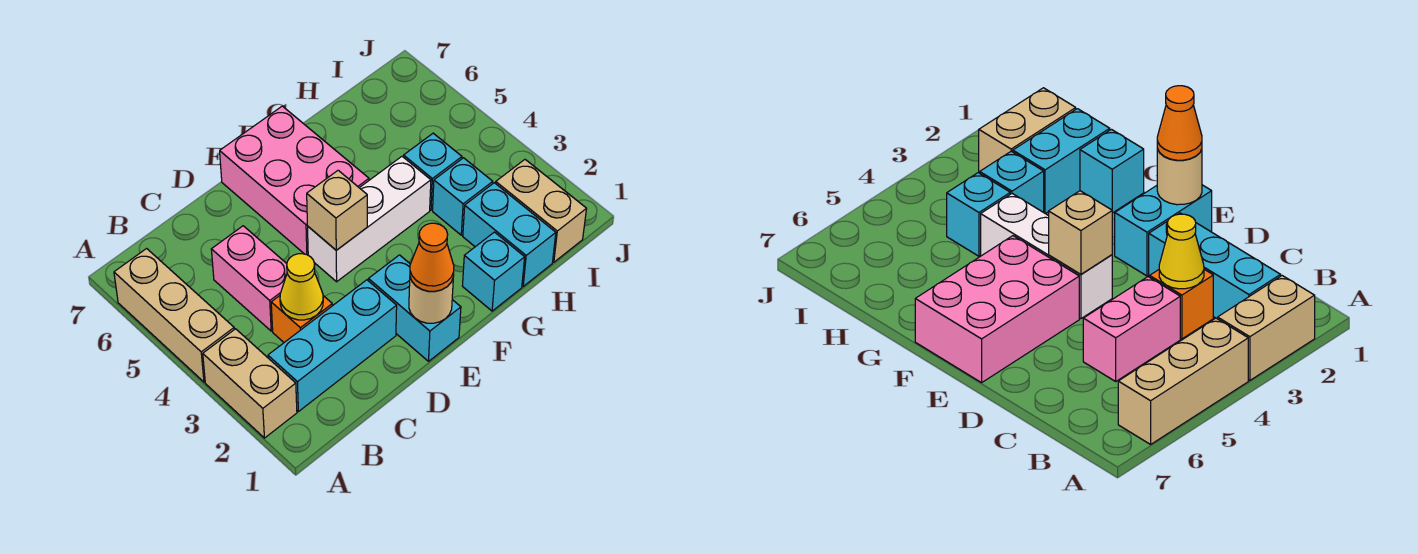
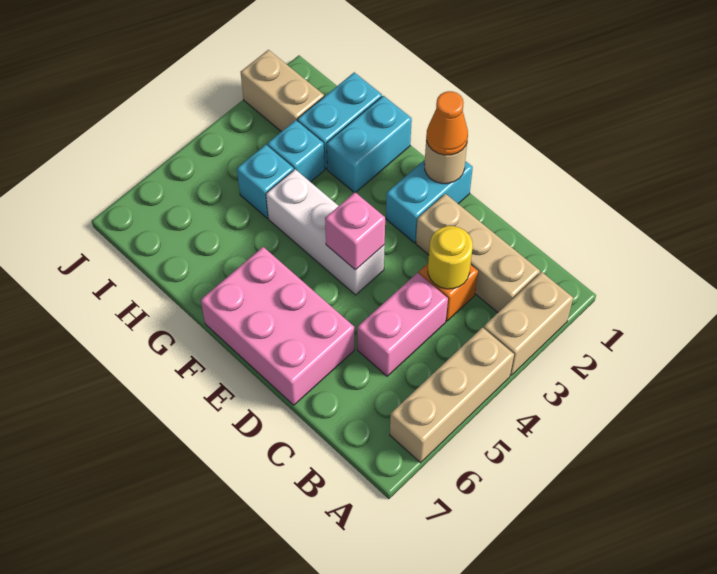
cyan 1x3 brick [268,280,397,412] -> tan 1x3 brick [416,194,540,312]
yellow 1x1 cone [280,254,323,320] -> yellow 1x1 round brick [428,226,473,289]
tan 1x1 brick [307,170,367,250] -> pink 1x1 brick [325,192,385,270]
pink 2x3 brick [220,106,369,255] -> pink 2x3 brick turned to [201,247,354,405]
cyan 1x1 brick [462,232,525,311] -> cyan 1x2 brick [327,96,412,193]
tan 1x2 brick [496,160,587,262] -> tan 1x2 brick turned to [241,50,324,132]

